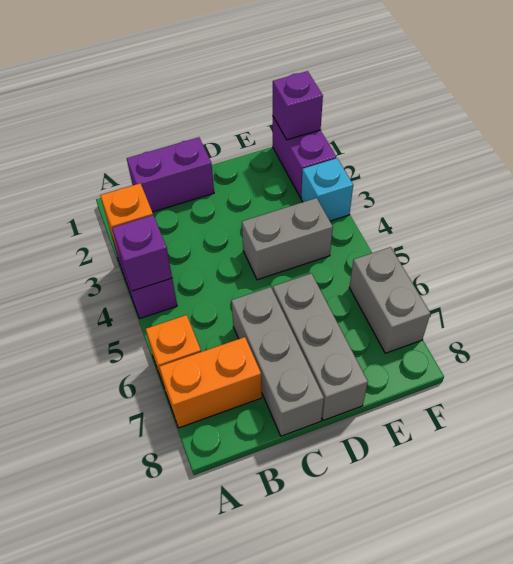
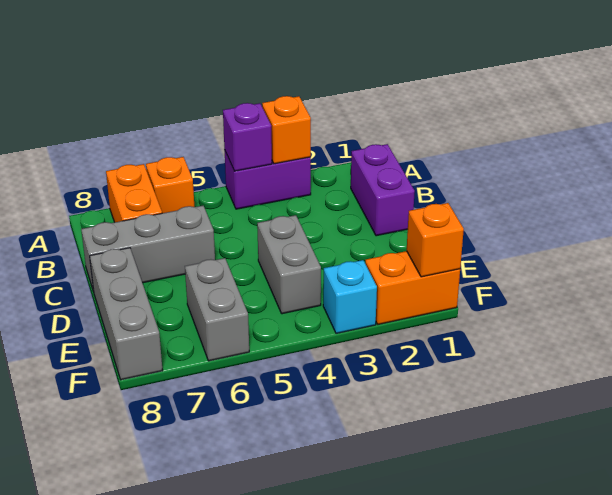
grey 1x3 brick [273,273,368,421] -> grey 1x3 brick turned to [90,248,163,380]
purple 1x2 brick [273,117,336,198] -> orange 1x2 brick [365,251,460,324]
purple 1x1 brick [273,71,323,140] -> orange 1x1 brick [407,203,464,277]
grey 1x2 brick [349,247,430,353] -> grey 1x2 brick turned to [185,258,249,361]

